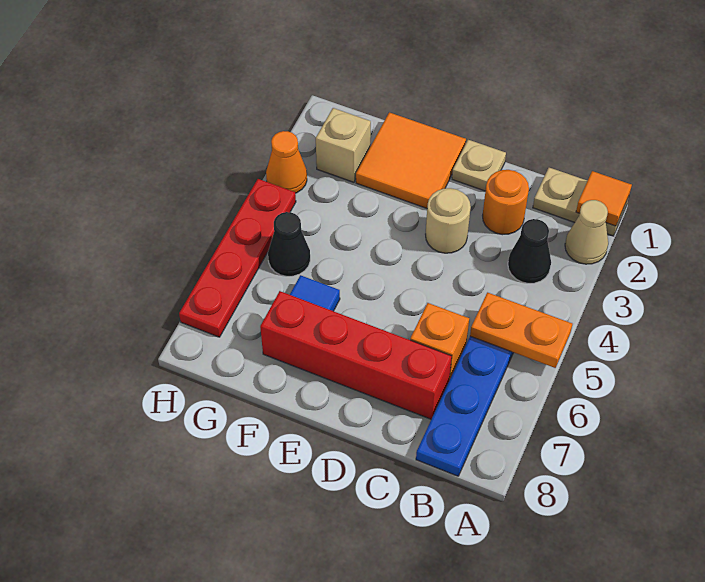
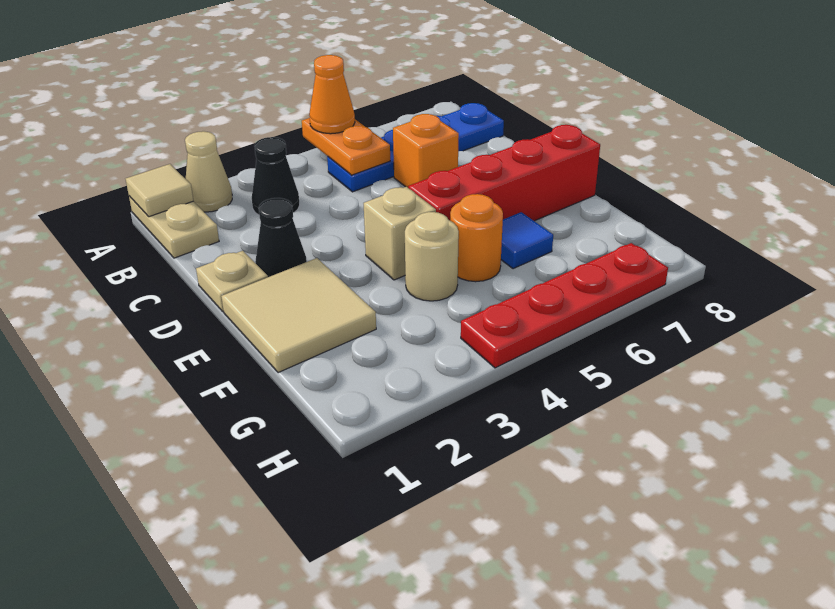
orange 1x1 tile [576,171,632,226] -> tan 1x1 tile [126,164,193,217]
orange 1x1 round brick [483,170,529,235] -> orange 1x1 round brick moved to [450,194,503,282]
red 1x4 brick [260,291,452,419] -> red 1x4 brick turned to [408,125,600,221]
tan 1x1 round brick [426,188,471,253] -> tan 1x1 round brick moved to [405,212,459,301]
orange 2x2 tile [356,112,466,208] -> tan 2x2 tile [221,258,376,373]
tan 1x1 brick [316,108,371,182] -> tan 1x1 brick moved to [364,187,436,280]
black 1x1 cone [268,212,310,276] -> black 1x1 cone moved to [255,198,307,277]
orange 1x1 cone [266,131,307,193] -> orange 1x1 cone moved to [309,55,355,134]

